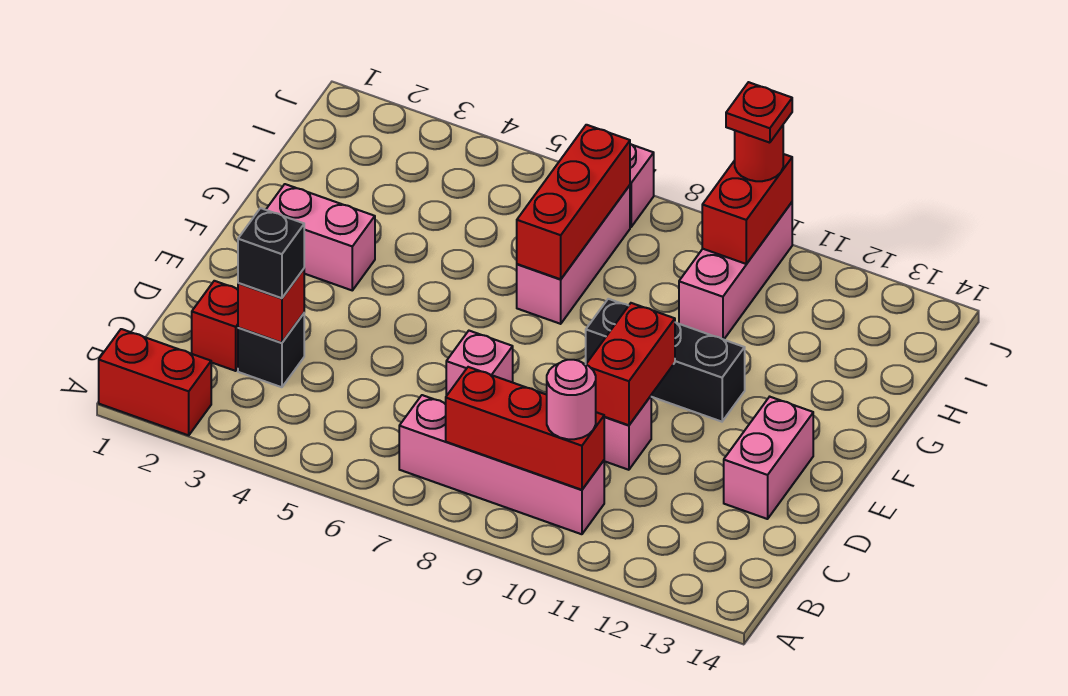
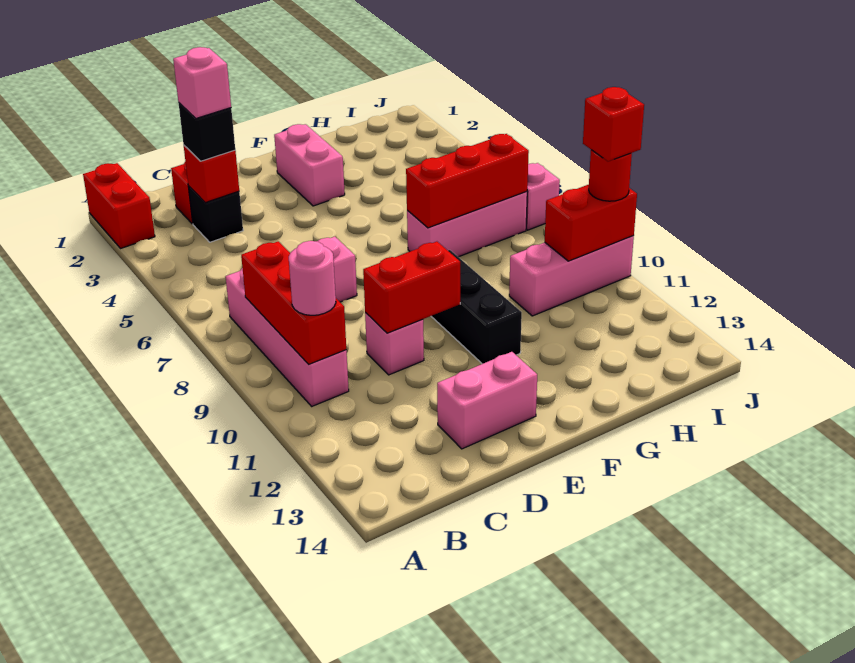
none -> pink 1x1 brick [173,47,231,118]
red 1x1 plate [726,82,792,143] -> red 1x1 brick [583,87,644,161]

